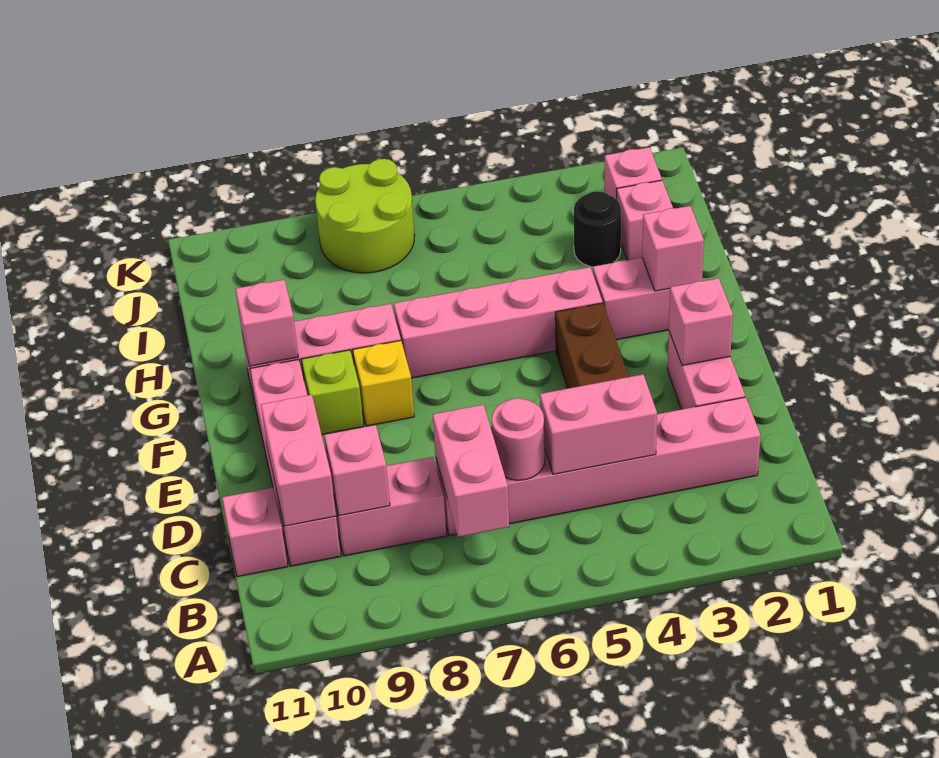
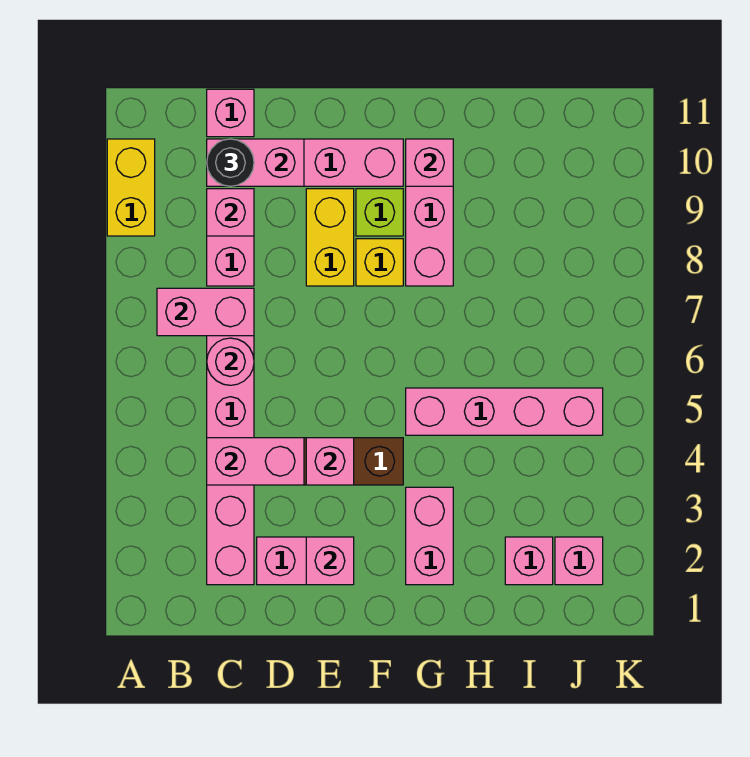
none -> yellow 1x2 brick [107,139,155,236]
pink 1x2 brick [540,374,657,474] -> pink 1x2 brick turned to [207,438,304,485]
none -> yellow 1x2 brick [306,189,354,286]
pink 1x1 brick [642,206,704,291] -> pink 1x1 brick moved to [306,438,354,485]
pink 1x4 brick [394,267,602,378] -> pink 1x4 brick turned to [406,388,603,435]
black 1x1 round brick [574,191,621,267] -> black 1x1 round brick moved to [207,139,254,186]
lime 2x2 round brick [315,159,415,273] -> none

